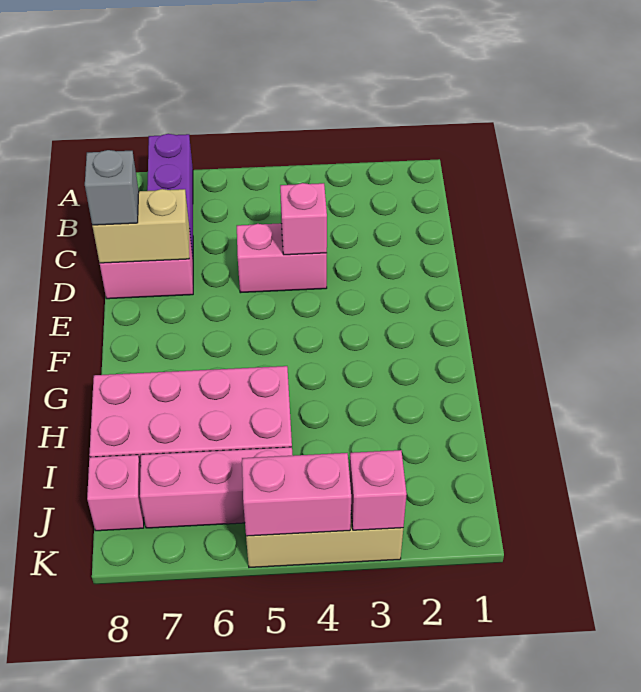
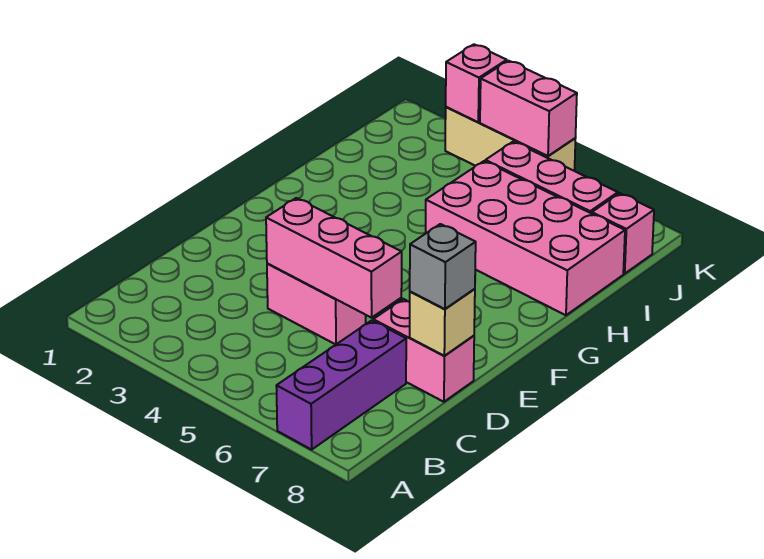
pink 1x1 brick [280,183,327,255] -> pink 1x3 brick [266,198,402,318]
tan 1x2 brick [92,189,189,263] -> tan 1x1 brick [410,289,475,356]

